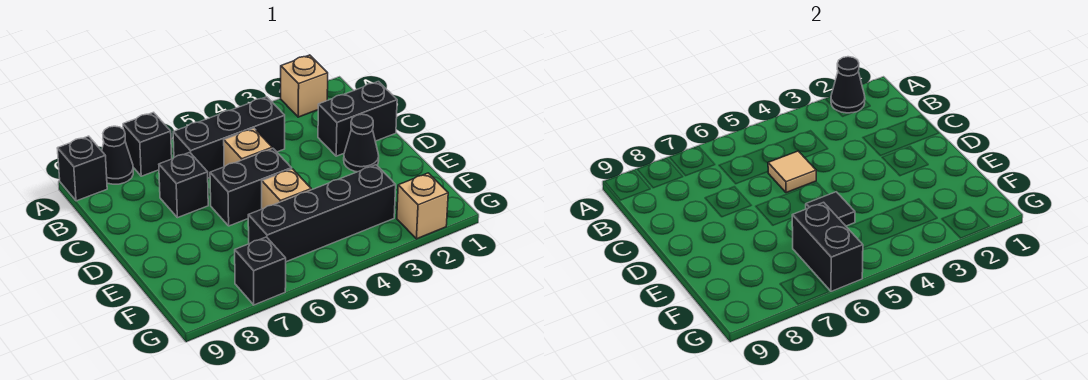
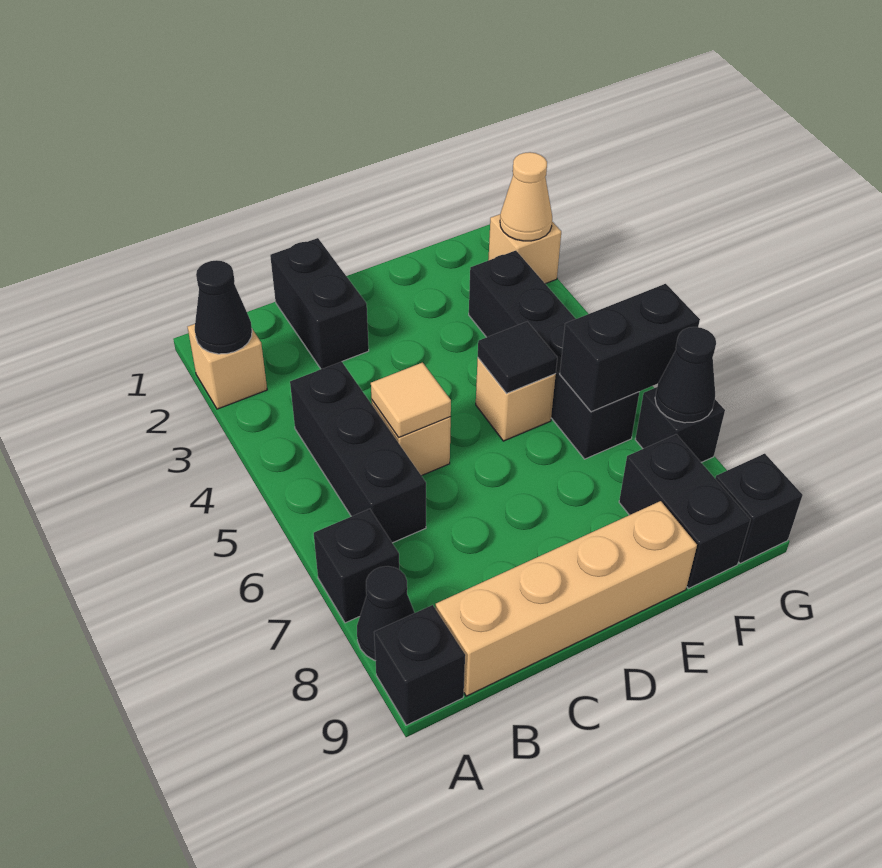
none -> tan 1x4 brick [436,501,697,696]
black 1x1 brick [159,152,208,218] -> black 1x1 brick moved to [715,454,803,563]
black 1x1 cone [344,114,379,172] -> black 1x1 cone moved to [655,327,716,423]
black 1x2 brick [210,148,292,226] -> black 1x2 brick moved to [619,434,751,588]
none -> tan 1x1 cone [500,152,552,241]

